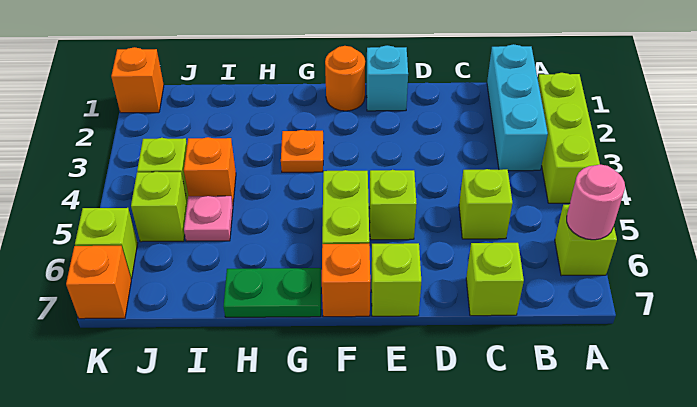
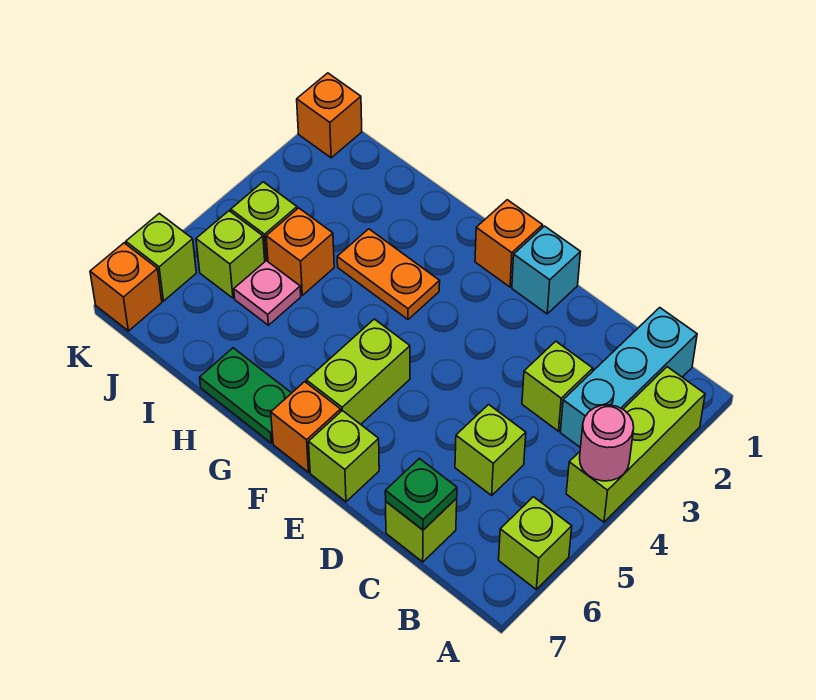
pink 1x1 round brick [567,165,625,240] -> pink 1x1 round brick moved to [580,405,634,481]
none -> green 1x1 plate [385,459,457,530]
lime 1x1 brick [369,170,417,240] -> lime 1x1 brick moved to [522,341,593,431]
orange 1x1 round brick [325,46,365,111] -> orange 1x1 brick [475,200,543,287]
orange 1x1 plate [281,130,324,172] -> orange 1x2 plate [337,229,440,319]

